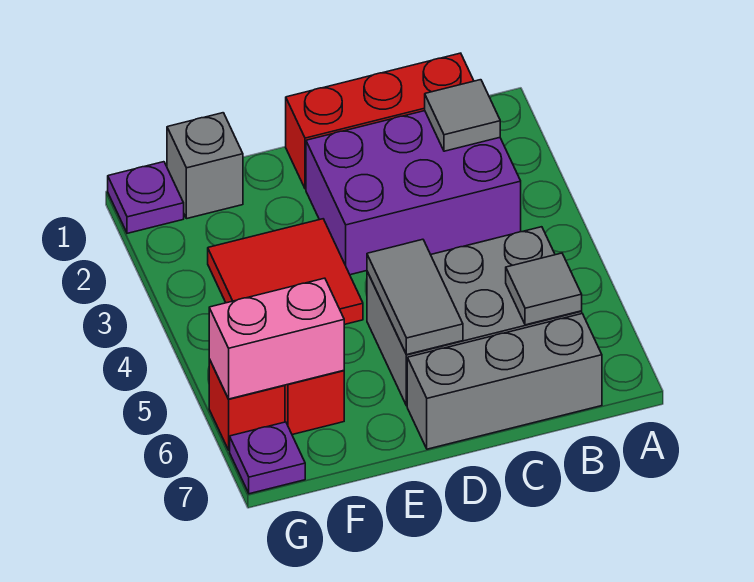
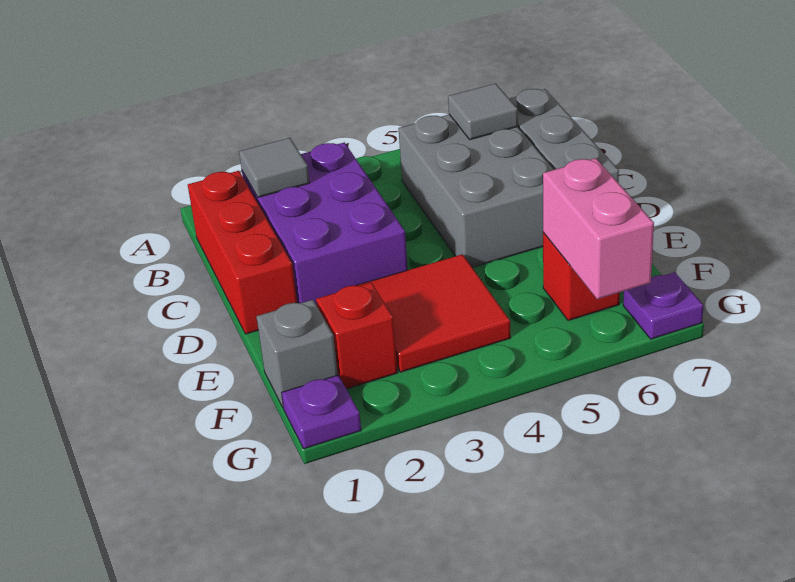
grey 1x2 tile [367,239,463,355] -> none
red 1x1 brick [209,359,285,450] -> red 1x1 brick moved to [316,283,397,389]

